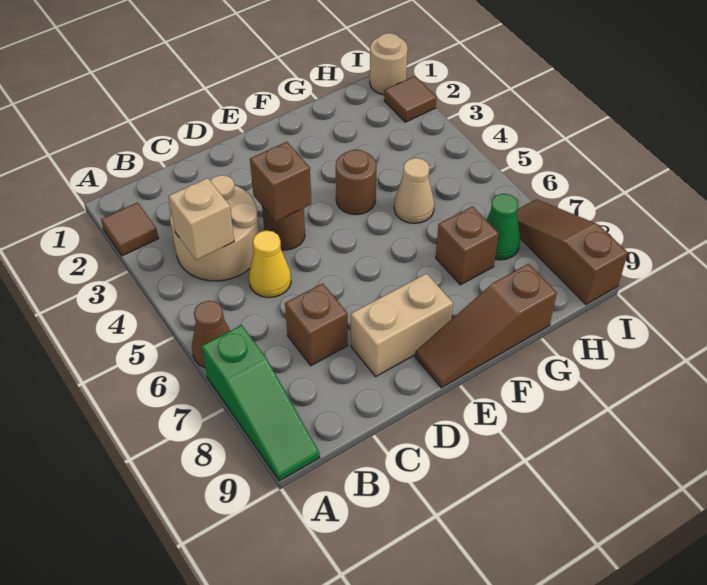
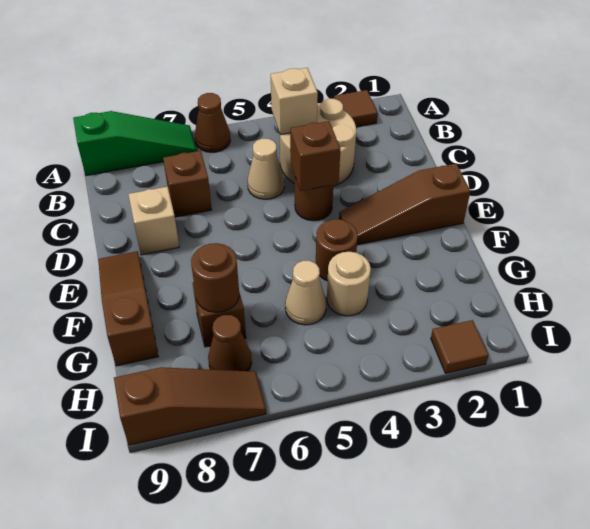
green 1x3 slope [202,325,320,481] -> green 1x3 slope turned to [73,111,196,176]
yellow 1x1 cone [249,230,291,298] -> tan 1x1 cone [247,139,284,199]
tan 1x2 brick [351,274,453,376] -> tan 1x1 brick [128,187,179,255]
none -> brown 1x3 slope [339,164,470,245]
none -> brown 1x1 round brick [191,243,239,312]
green 1x1 cone [486,194,520,260] -> brown 1x1 cone [208,315,252,371]
tan 1x1 round brick [370,33,408,95] -> tan 1x1 round brick moved to [327,252,371,316]

